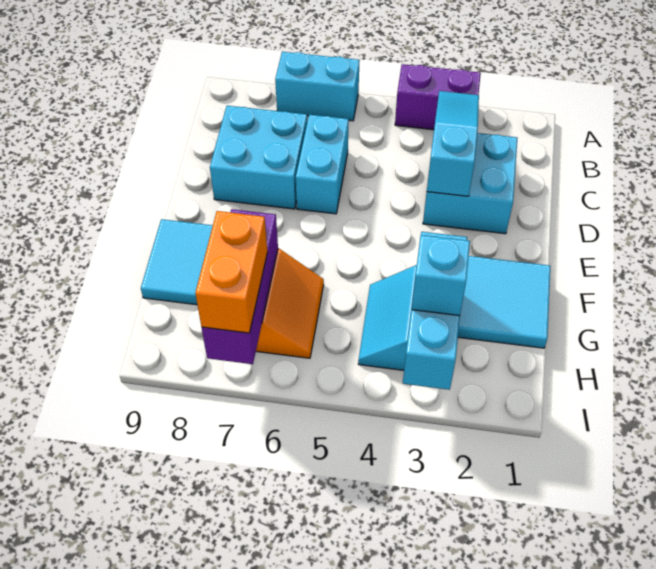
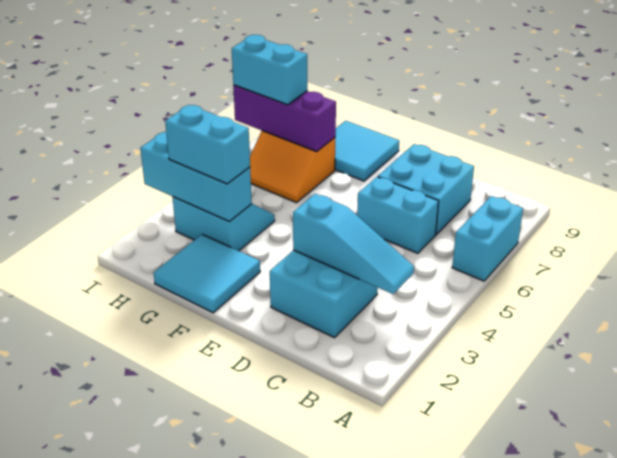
purple 1x2 brick [395,64,481,130] -> none
cyan 1x1 brick [412,235,470,316] -> cyan 1x2 brick [165,105,250,184]
orange 1x2 brick [195,211,267,333] -> cyan 1x2 brick [232,35,307,105]

